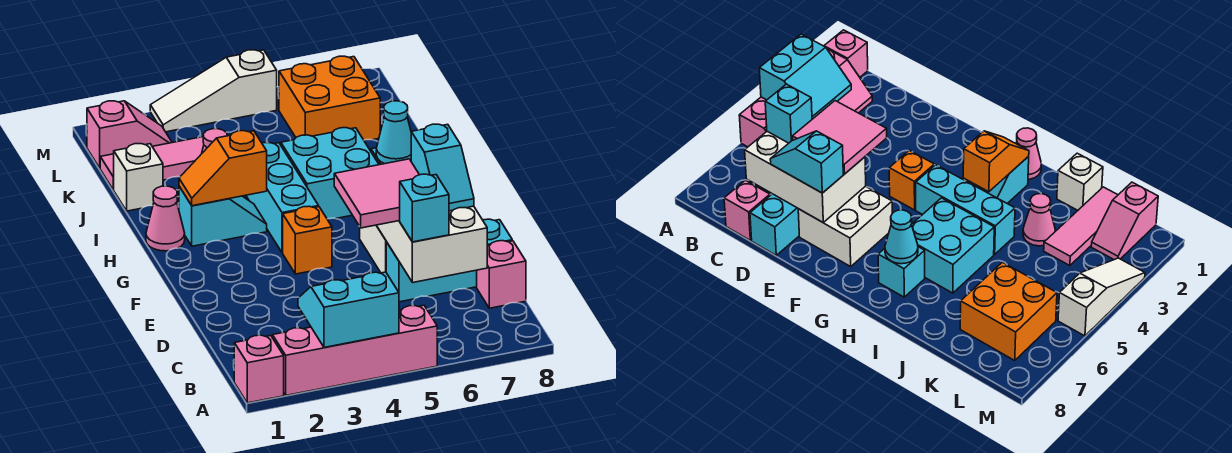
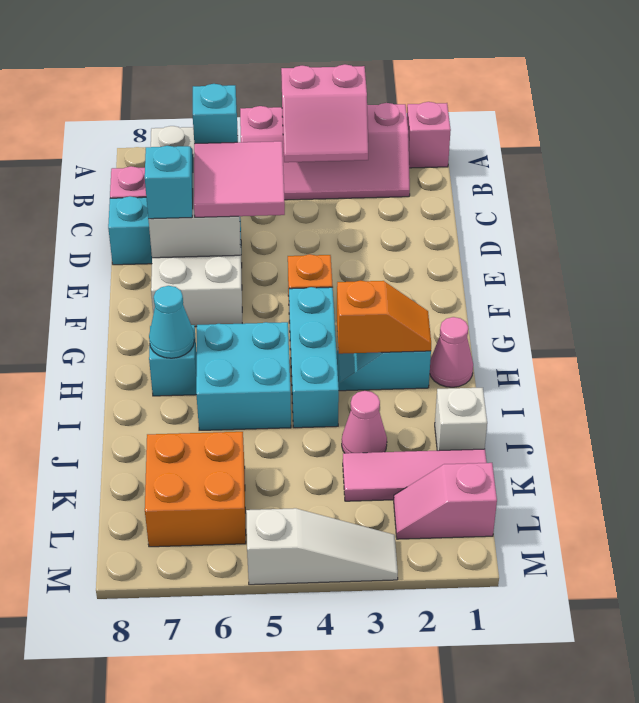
cyan 2x2 slope [298,272,399,347] -> pink 2x2 slope [281,64,368,162]

